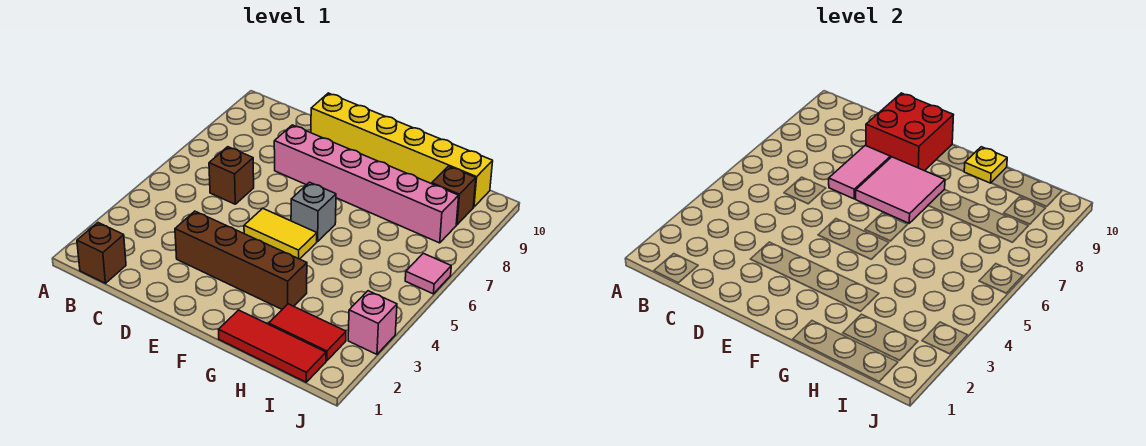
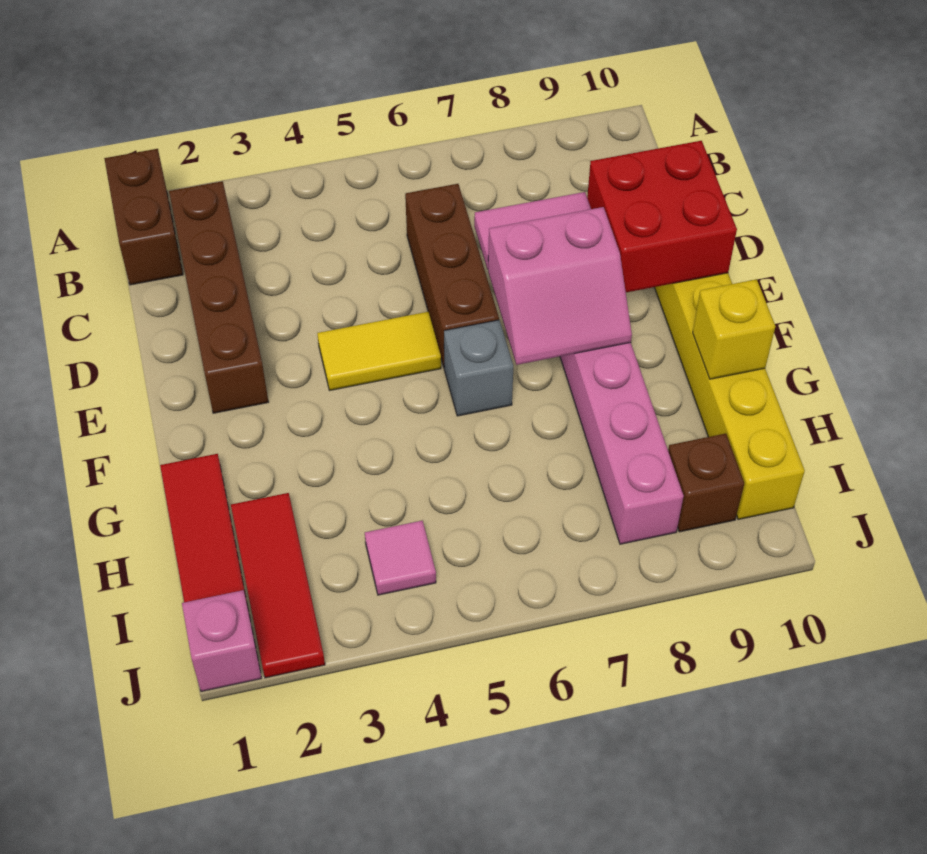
brown 1x1 brick [77,223,126,283] -> brown 1x2 brick [104,149,183,285]
brown 1x1 brick [209,147,254,204] -> brown 1x3 brick [405,184,499,367]
brown 1x4 brick [175,211,307,309] -> brown 1x4 brick moved to [169,181,268,413]
yellow 1x2 tile [244,208,317,259] -> yellow 1x2 tile turned to [317,312,441,390]
pink 2x2 tile [856,157,945,223] -> pink 2x2 slope [488,207,632,365]
yellow 1x1 plate [964,147,1007,183] -> yellow 1x1 brick [693,279,775,379]
red 1x2 tile [269,304,346,361] -> red 1x3 tile [231,493,325,678]
pink 1x1 brick [348,291,397,354] -> pink 1x1 brick moved to [182,590,262,691]
pink 1x1 tile [405,253,451,294] -> pink 1x1 tile moved to [365,521,436,595]

